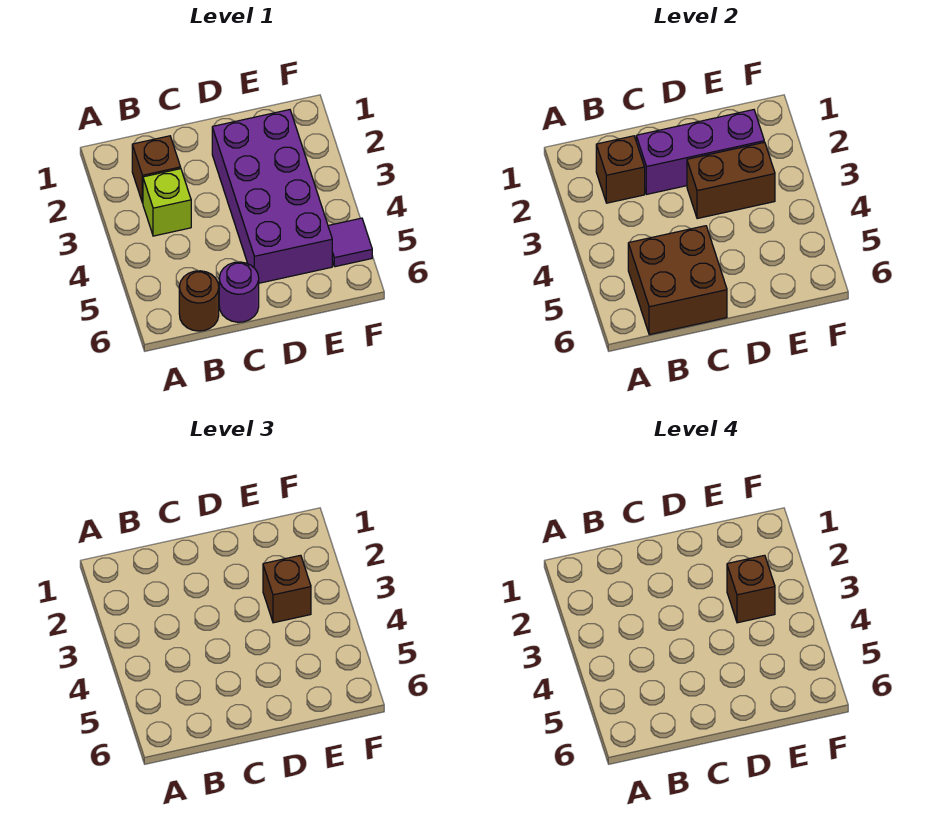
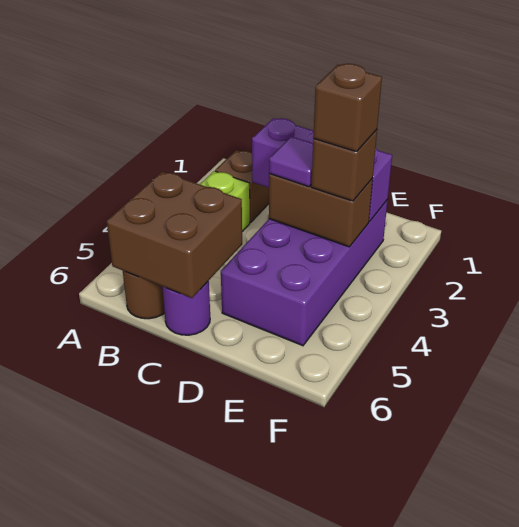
brown 1x1 brick [596,136,645,203] -> none
purple 1x1 tile [328,218,372,267] -> purple 1x1 tile moved to [269,136,313,187]

